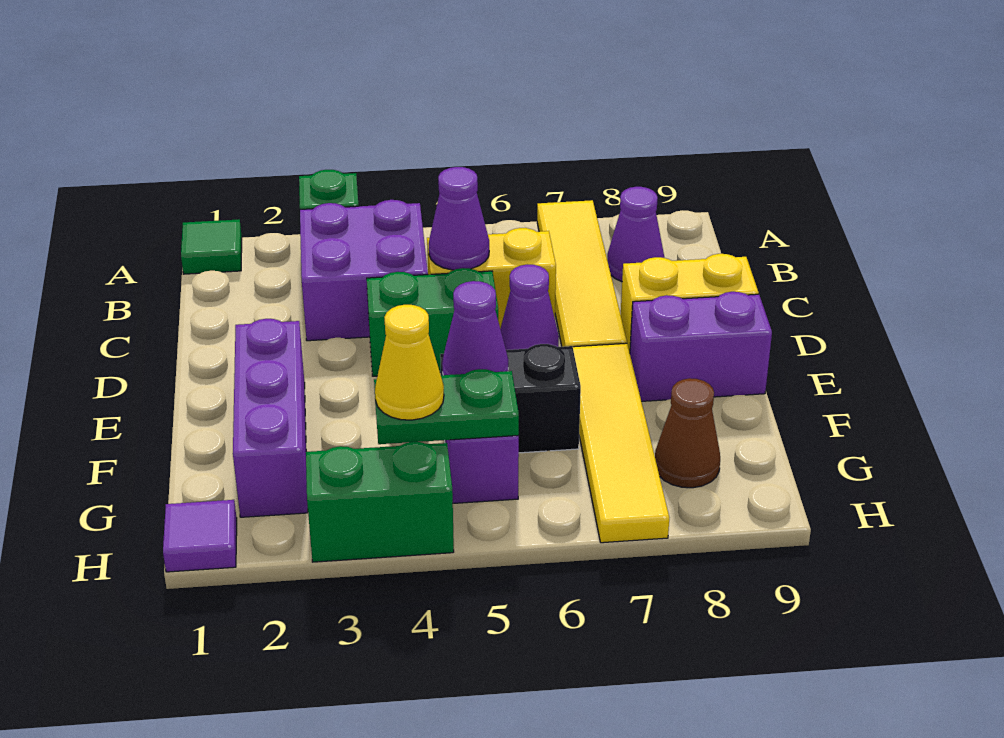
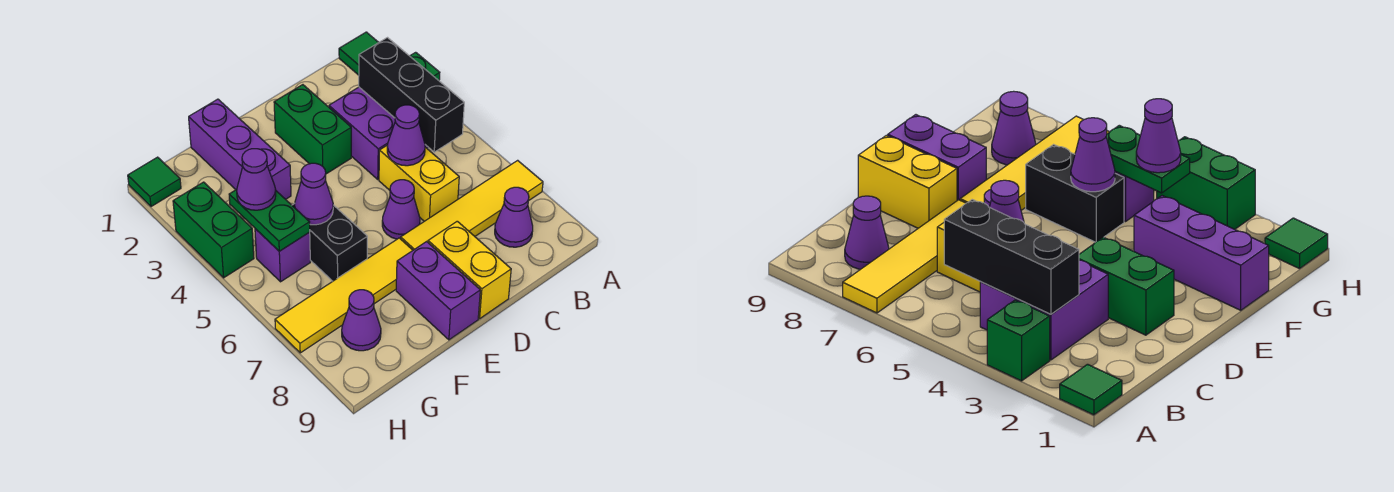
none -> black 1x3 brick [359,38,464,152]
green 1x2 brick [367,268,498,376] -> green 1x2 brick moved to [274,85,351,174]
purple 1x3 brick [233,319,308,517] -> purple 1x3 brick turned to [189,99,291,199]
yellow 1x1 cone [375,305,444,420] -> purple 1x1 cone [237,149,276,210]
brown 1x1 cone [655,378,720,488] -> purple 1x1 cone [342,290,381,351]
purple 1x1 tile [163,500,237,572] -> green 1x1 tile [128,157,181,207]

